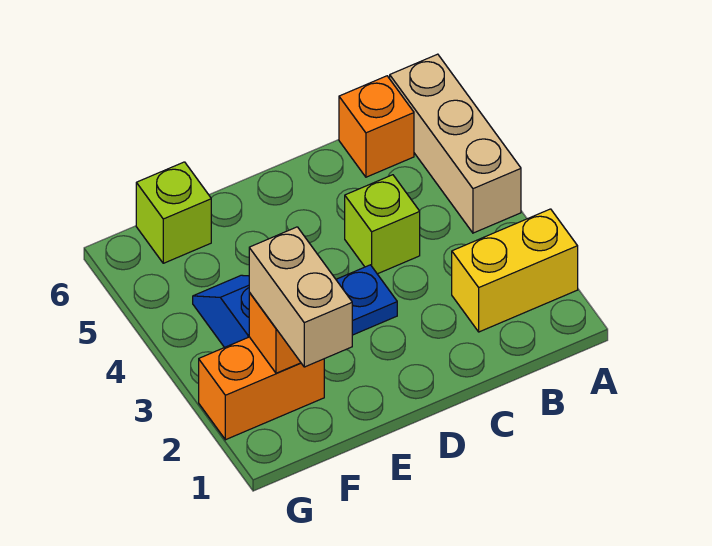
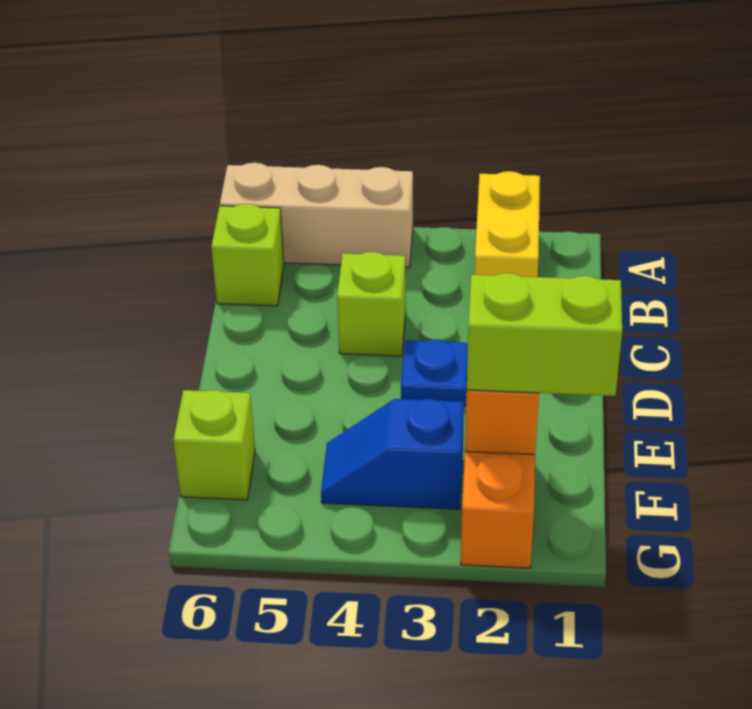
orange 1x1 brick [339,76,414,177] -> lime 1x1 brick [211,204,284,306]
tan 1x2 brick [249,227,352,367] -> lime 1x2 brick [467,273,622,396]

